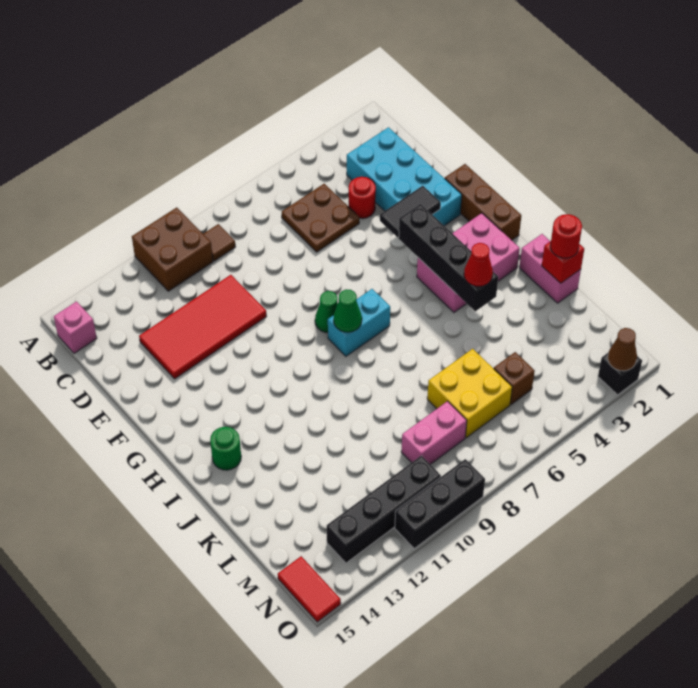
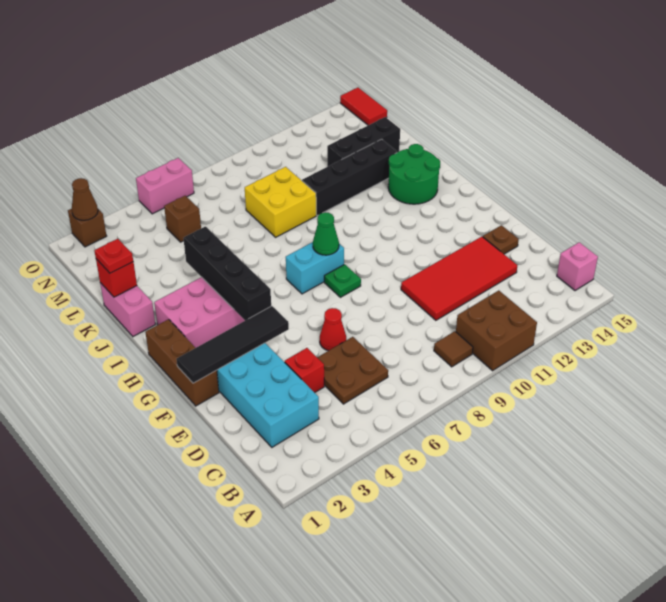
red 1x1 round brick [349,177,376,219] -> red 1x1 brick [285,348,324,393]
none -> brown 1x1 plate [483,225,519,254]
black 1x2 tile [380,186,441,238] -> black 1x4 tile [176,306,289,383]
green 1x1 cone [315,291,338,333] -> green 1x1 plate [324,264,361,297]
green 1x1 round brick [210,427,241,470] -> green 2x2 round brick [388,144,440,204]
red 1x1 cone [464,243,493,286] -> red 1x1 cone moved to [320,308,346,351]
red 1x1 round brick [550,214,582,258] -> red 1x1 plate [94,239,133,273]
yellow 2x2 brick [427,349,512,438] -> yellow 2x2 brick moved to [245,167,316,237]
pink 1x2 brick [401,401,467,464] -> pink 1x2 brick moved to [136,158,194,214]
black 1x4 brick [327,456,441,563] -> black 1x4 brick moved to [302,139,397,215]
black 1x1 brick [598,353,642,395] -> brown 1x1 brick [68,209,106,247]
black 1x3 brick [395,459,485,549] -> black 1x3 brick moved to [327,117,400,167]

